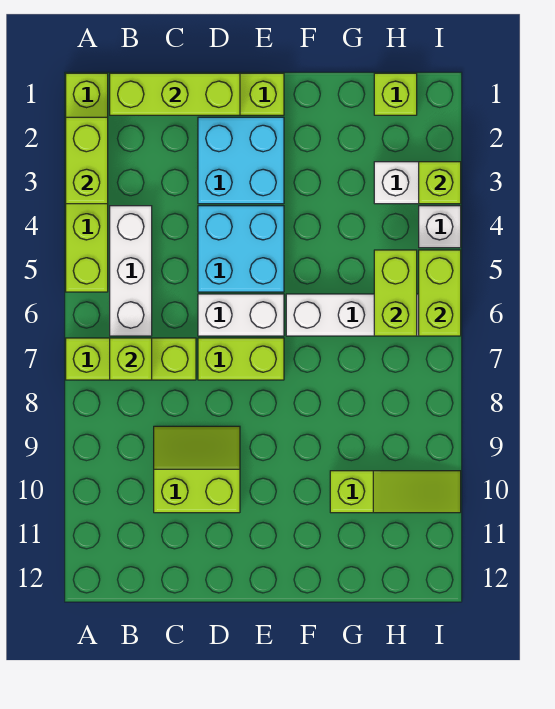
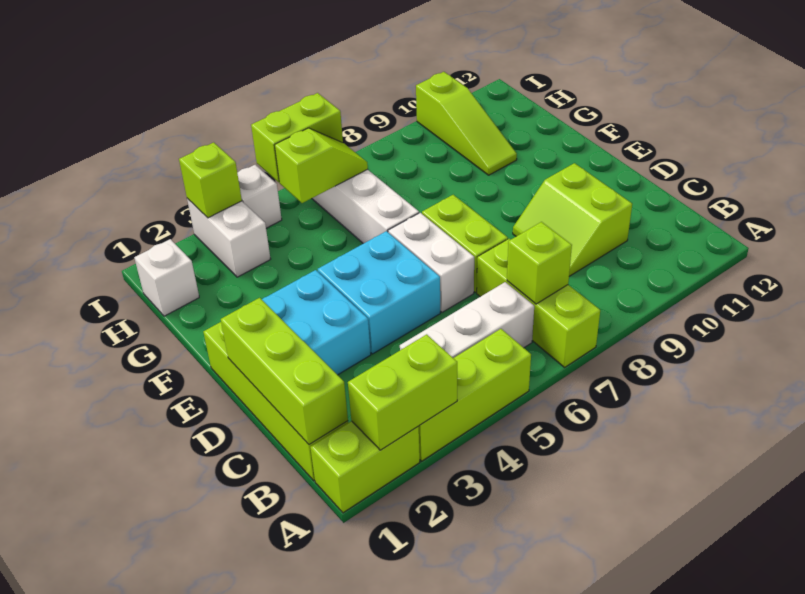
lime 1x3 slope [330,471,461,513] -> lime 1x3 slope turned to [416,72,517,175]
lime 1x1 brick [374,73,417,115] -> white 1x1 brick [134,239,199,316]
lime 1x2 brick [374,250,417,336] -> lime 1x2 slope [274,128,368,203]

